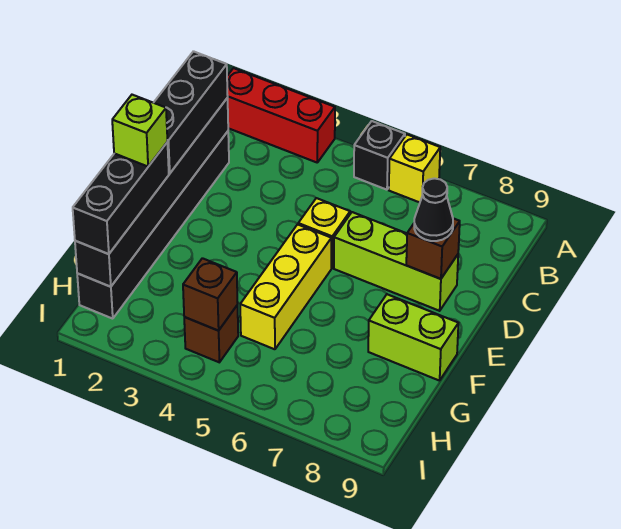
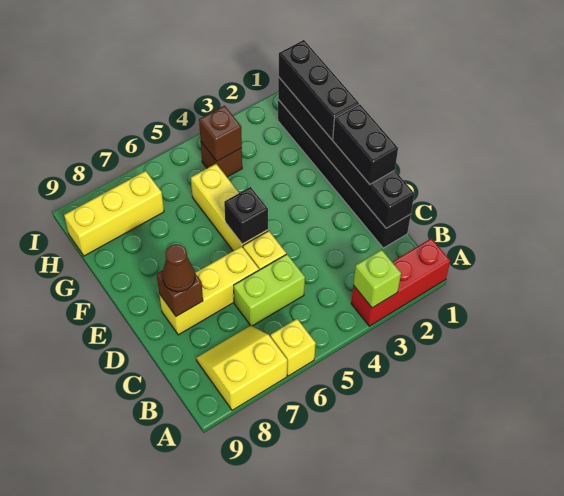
black 1x1 brick [354,121,405,190] -> black 1x1 brick moved to [224,187,268,244]
none -> yellow 2x2 slope [196,326,287,410]
black 1x3 brick [154,51,228,173] -> black 1x2 brick [333,104,398,184]
lime 1x3 brick [334,212,458,311] -> yellow 1x3 brick [159,246,259,335]
black 1x1 cone [414,178,453,241] -> brown 1x1 cone [162,244,195,292]
lime 1x1 brick [112,95,167,166] -> lime 1x1 brick moved to [353,250,401,308]
lime 1x2 brick [368,294,458,381] -> lime 1x2 brick moved to [234,254,305,326]
none -> yellow 1x3 brick [64,171,164,256]

